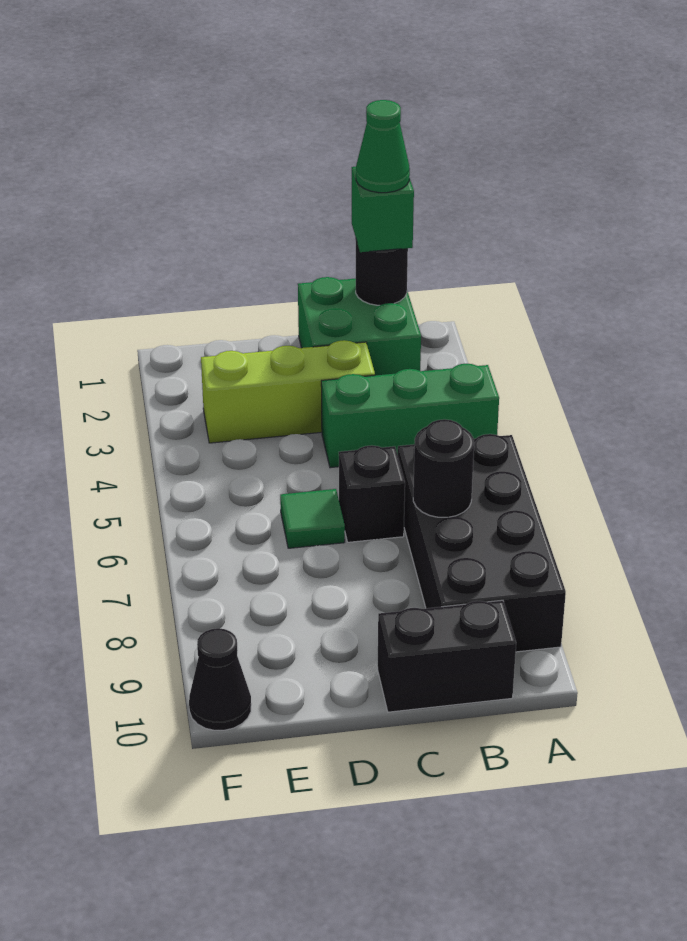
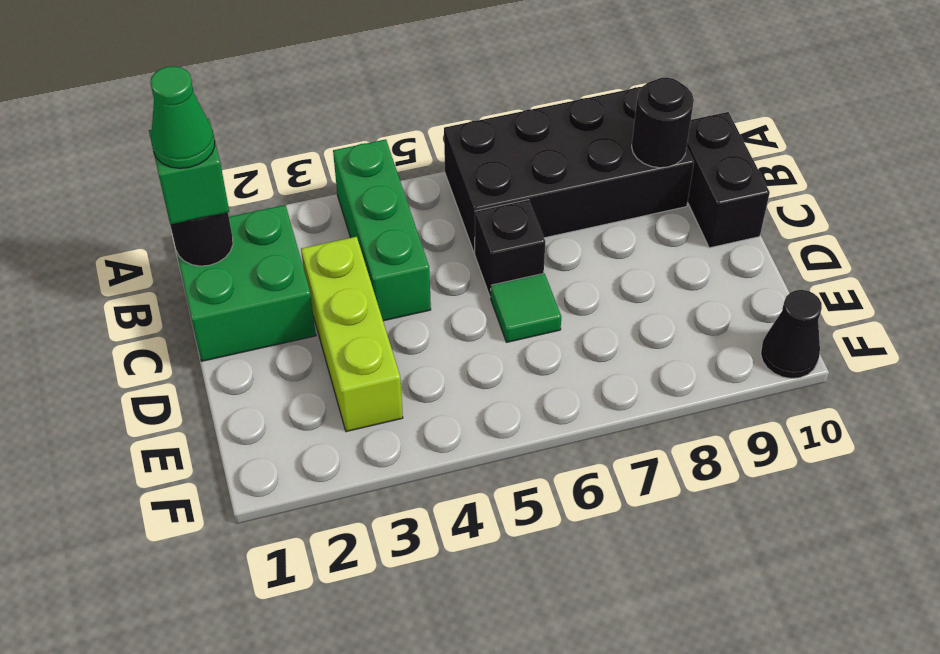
black 1x1 round brick [413,419,474,517] -> black 1x1 round brick moved to [632,77,694,168]

